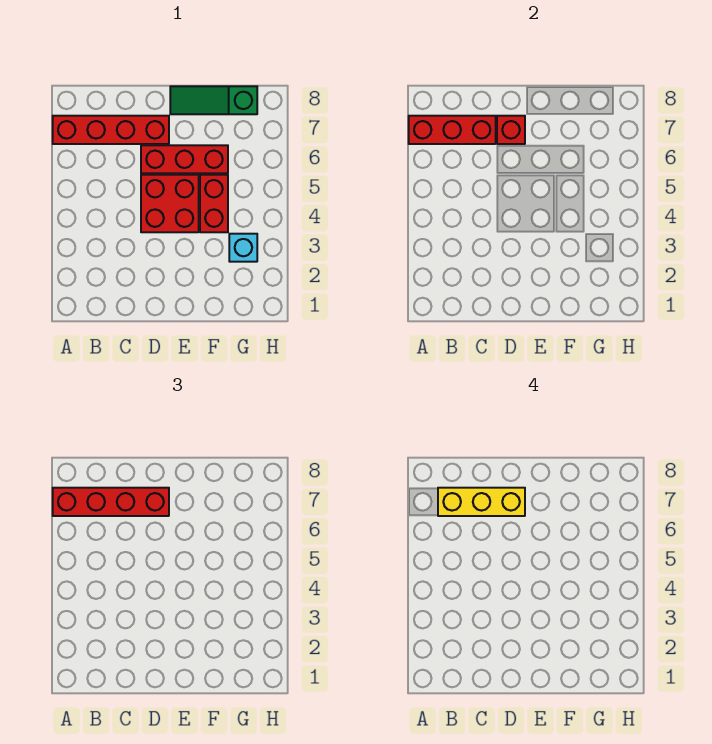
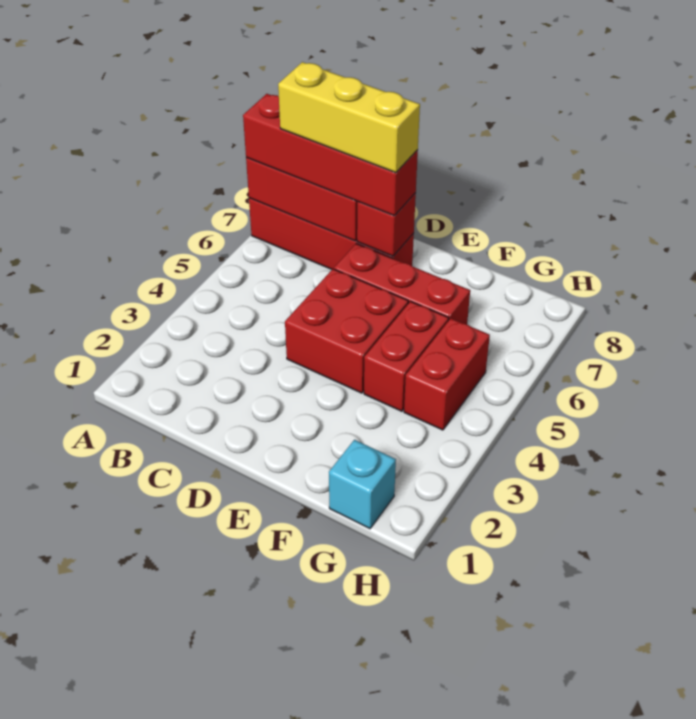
green 1x3 slope [170,86,257,114] -> none
cyan 1x1 brick [229,234,257,262] -> cyan 1x1 brick moved to [329,440,396,529]
none -> red 1x2 brick [404,318,490,430]

